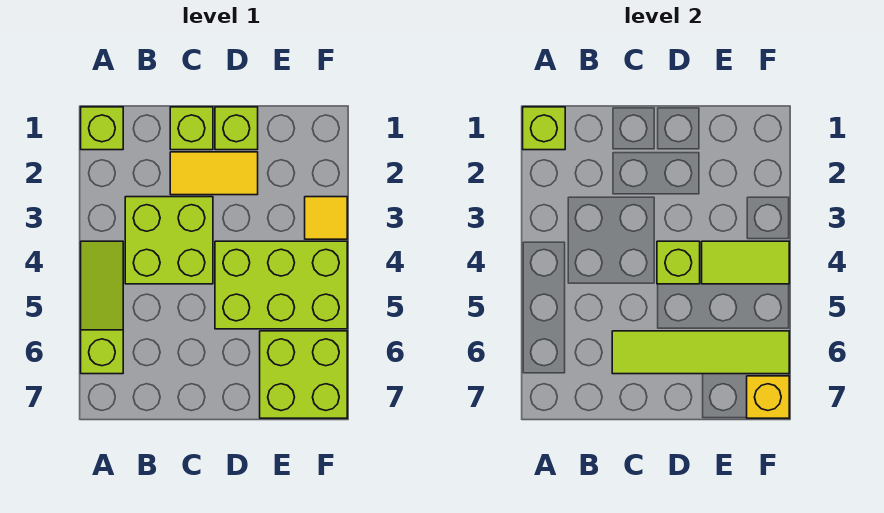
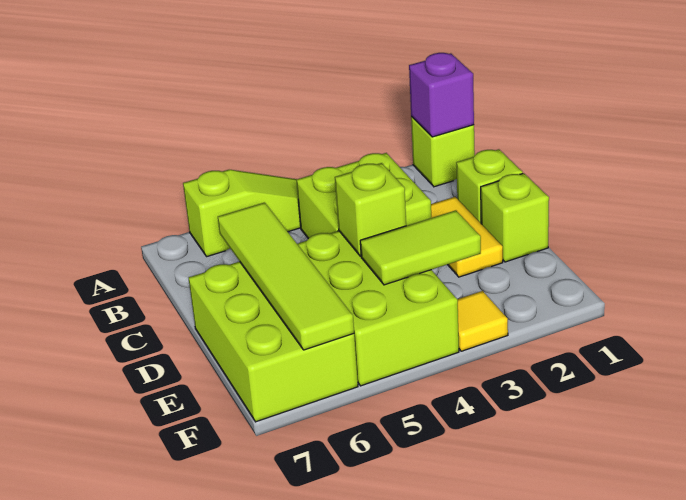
lime 1x1 brick [523,107,565,150] -> purple 1x1 brick [409,53,474,137]
lime 1x2 tile [702,241,789,284] -> lime 1x2 tile turned to [360,210,481,285]
lime 2x2 brick [260,331,347,418] -> lime 2x3 brick [189,262,358,422]
yellow 1x1 brick [747,376,789,418] -> none

